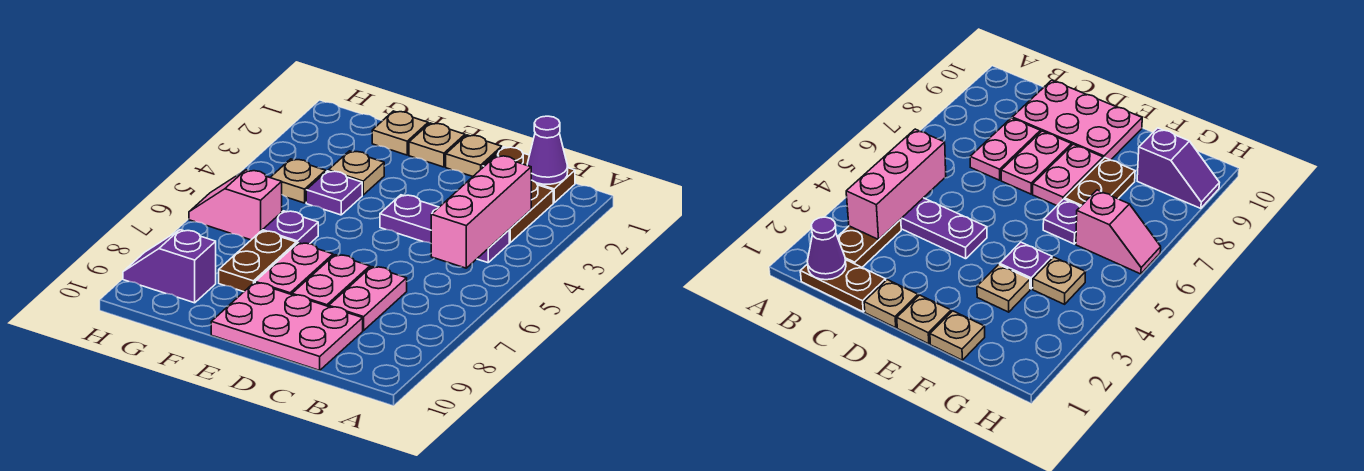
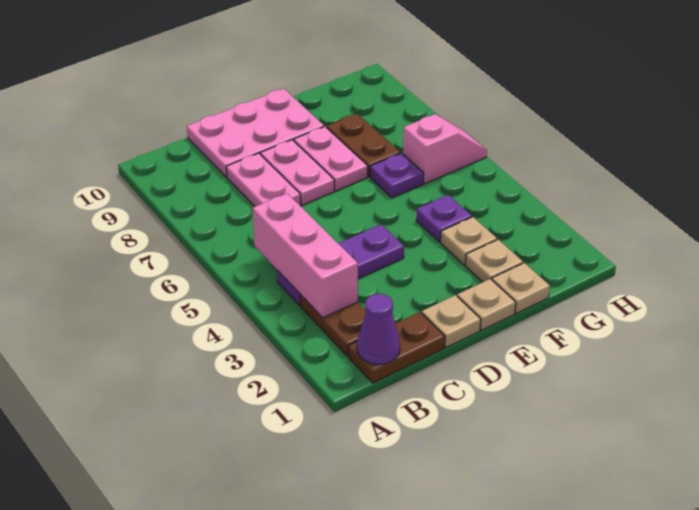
tan 1x1 plate [270,159,326,203] -> tan 1x1 plate moved to [466,239,523,282]
purple 1x2 slope [123,230,216,303] -> none

